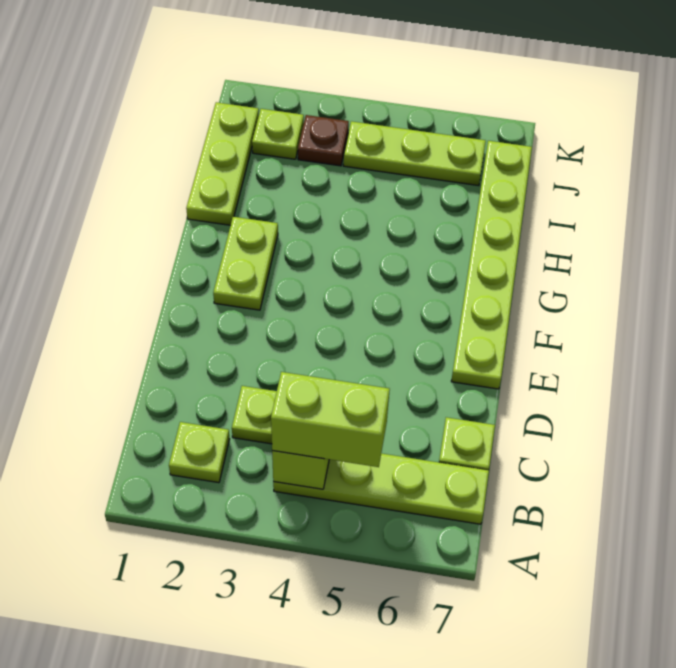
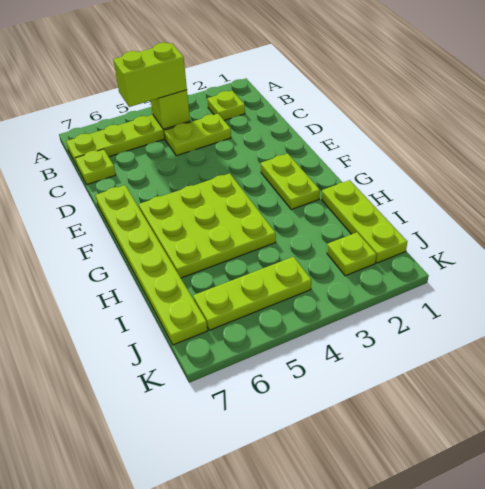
none -> lime 3x3 plate [139,173,276,278]
brown 1x1 plate [298,115,349,166] -> none

